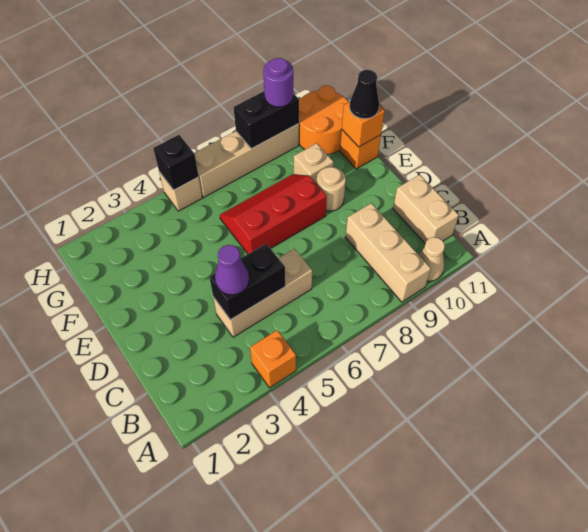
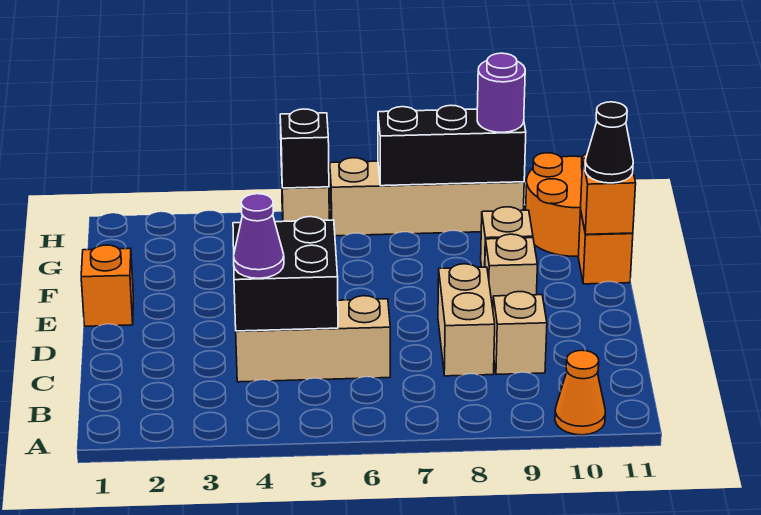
orange 1x1 brick [250,330,296,388] -> orange 1x1 brick moved to [81,245,134,326]
tan 1x3 brick [346,203,431,302] -> tan 1x1 brick [493,292,547,375]
tan 1x1 cone [419,237,445,281] -> orange 1x1 cone [555,350,605,435]
tan 1x2 brick [393,175,459,243] -> tan 1x2 brick moved to [438,264,495,376]
black 1x2 brick [209,244,285,320] -> black 2x2 brick [233,217,338,331]
red 2x3 slope [220,174,327,254] -> none
tan 1x1 round brick [316,167,346,211] -> tan 1x1 brick [485,234,537,308]
black 1x2 brick [234,91,299,149] -> black 1x3 brick [378,105,526,186]

